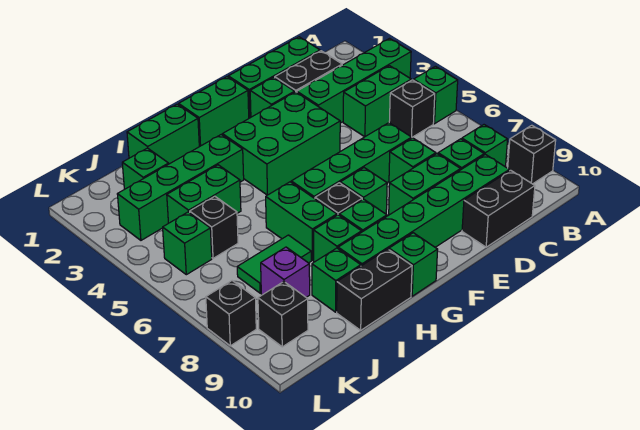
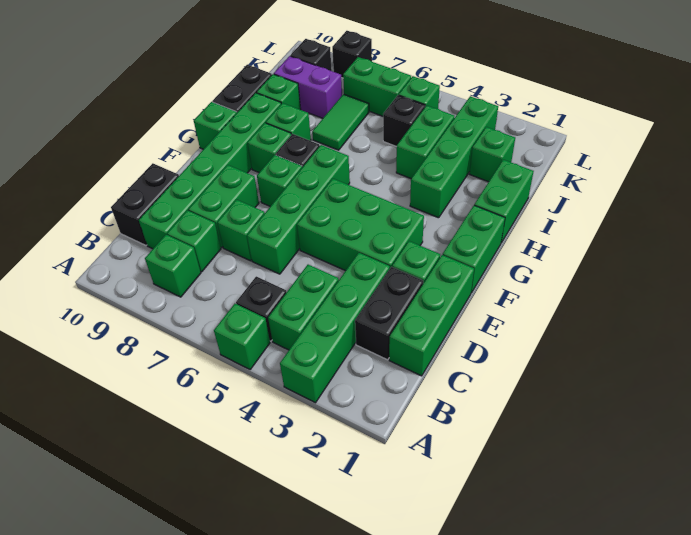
black 1x1 brick [508,125,556,184] -> none
green 2x3 brick [223,92,340,195] -> green 2x3 brick turned to [297,179,424,271]
green 1x2 brick [266,182,337,260] -> green 1x2 brick moved to [343,57,411,116]
purple 1x1 brick [261,247,310,297] -> purple 1x2 brick [274,56,342,118]

